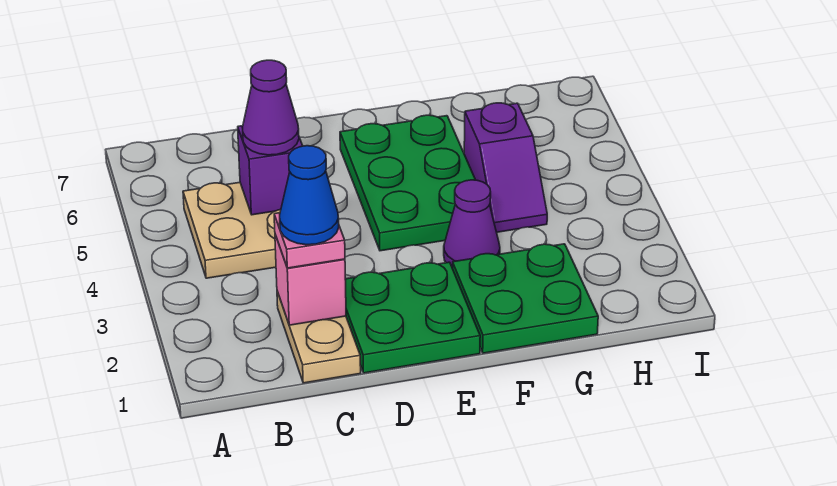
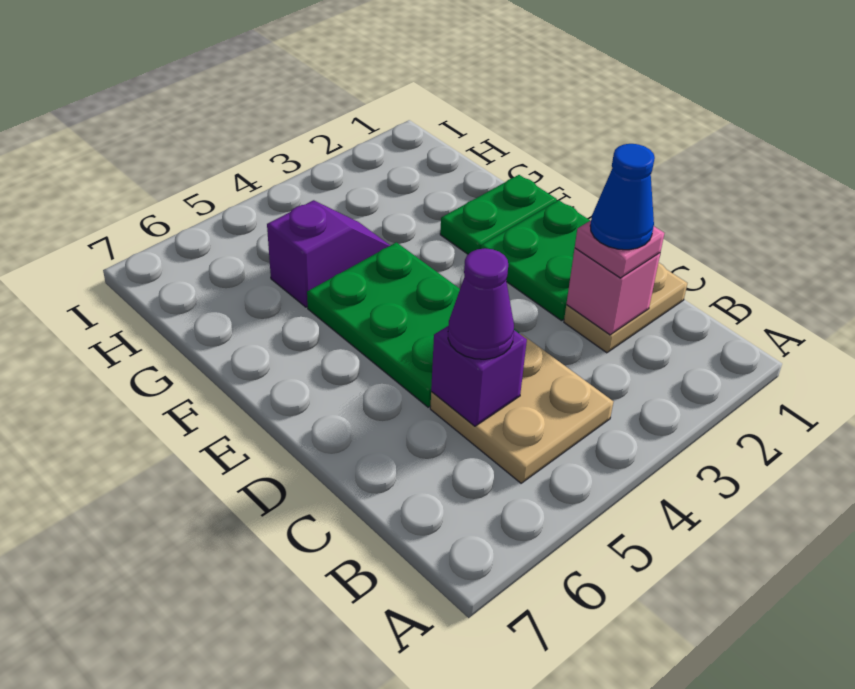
green 2x3 plate [340,115,475,251] -> green 2x3 plate turned to [307,242,519,407]
green 2x2 plate [453,244,598,353] -> green 1x2 plate [440,175,557,254]
purple 1x1 cone [444,180,500,268] -> none

